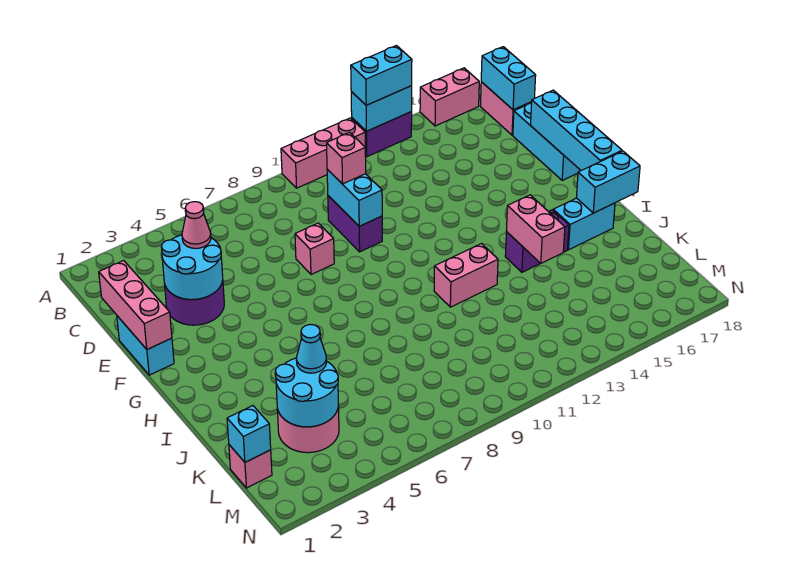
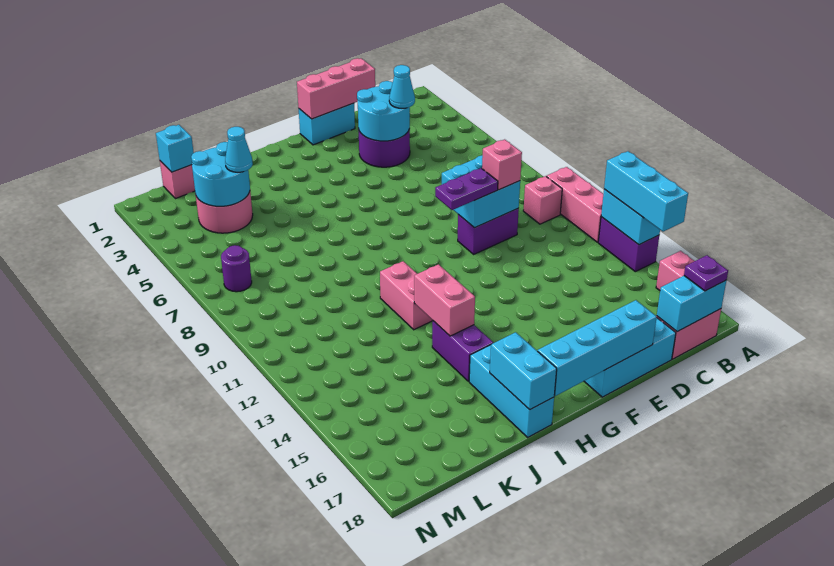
cyan 1x2 brick [351,46,412,105] -> cyan 1x3 brick [604,151,688,232]
none -> purple 1x1 plate [684,255,728,291]
pink 1x1 cone [182,202,211,248] -> cyan 1x1 cone [389,65,415,108]
cyan 1x2 brick [327,170,382,226] -> cyan 2x2 brick [442,155,520,228]
pink 1x1 brick [295,223,334,275] -> pink 1x1 brick moved to [523,176,562,224]
none -> purple 1x2 plate [435,168,498,210]
pink 1x2 brick [506,195,565,263] -> pink 1x2 brick turned to [414,264,475,336]
cyan 1x2 brick [553,198,615,250] -> cyan 1x3 brick [469,345,554,437]
none -> purple 1x1 round brick [221,245,252,292]

